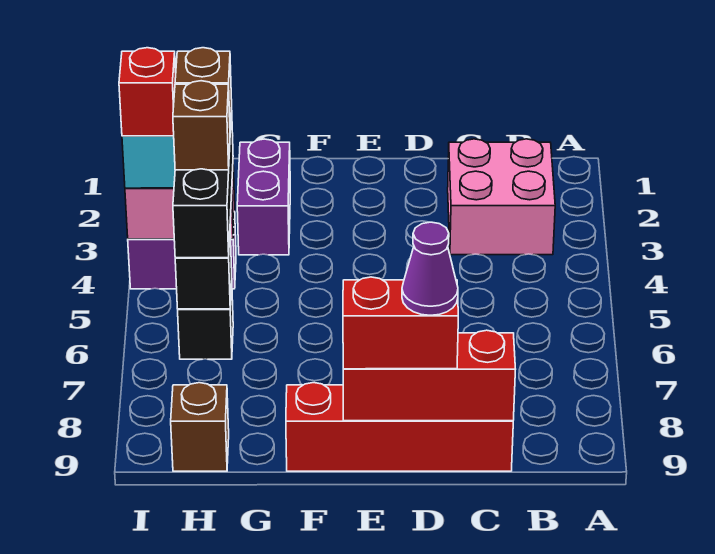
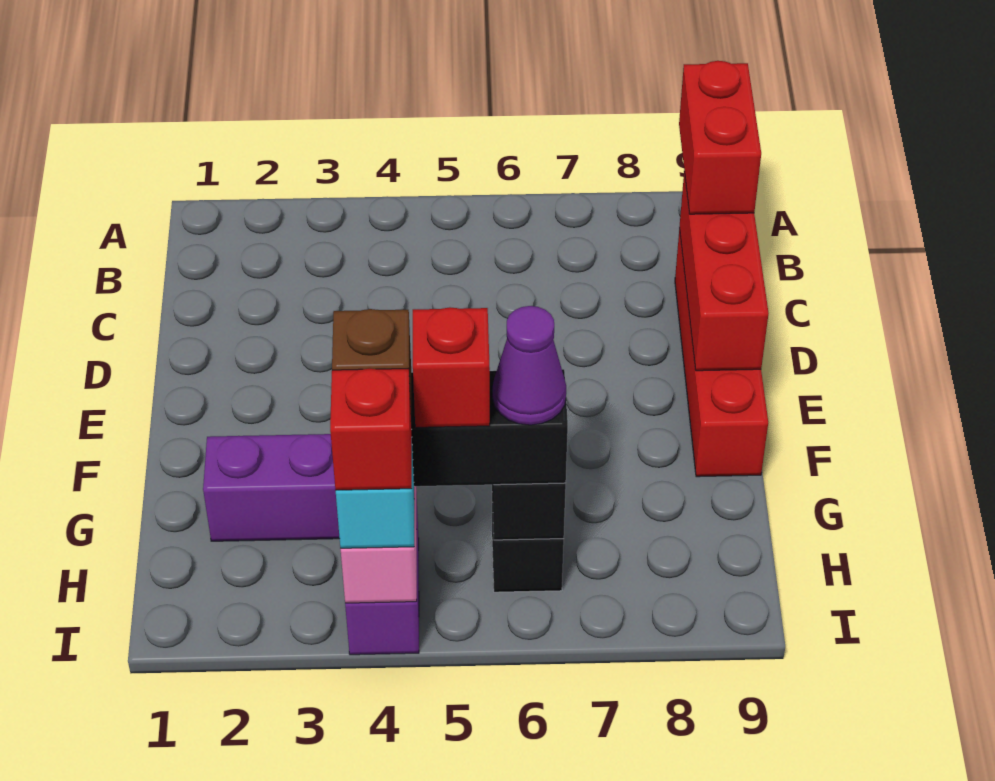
pink 2x2 brick [448,139,555,255] -> none
red 1x2 brick [343,277,458,369] -> red 1x2 brick moved to [679,61,761,214]
purple 1x1 cone [402,222,458,315] -> purple 1x1 cone moved to [493,306,566,425]
brown 1x1 brick [173,81,230,170] -> red 1x1 brick [413,307,490,427]
brown 1x1 brick [171,383,229,471] -> none

